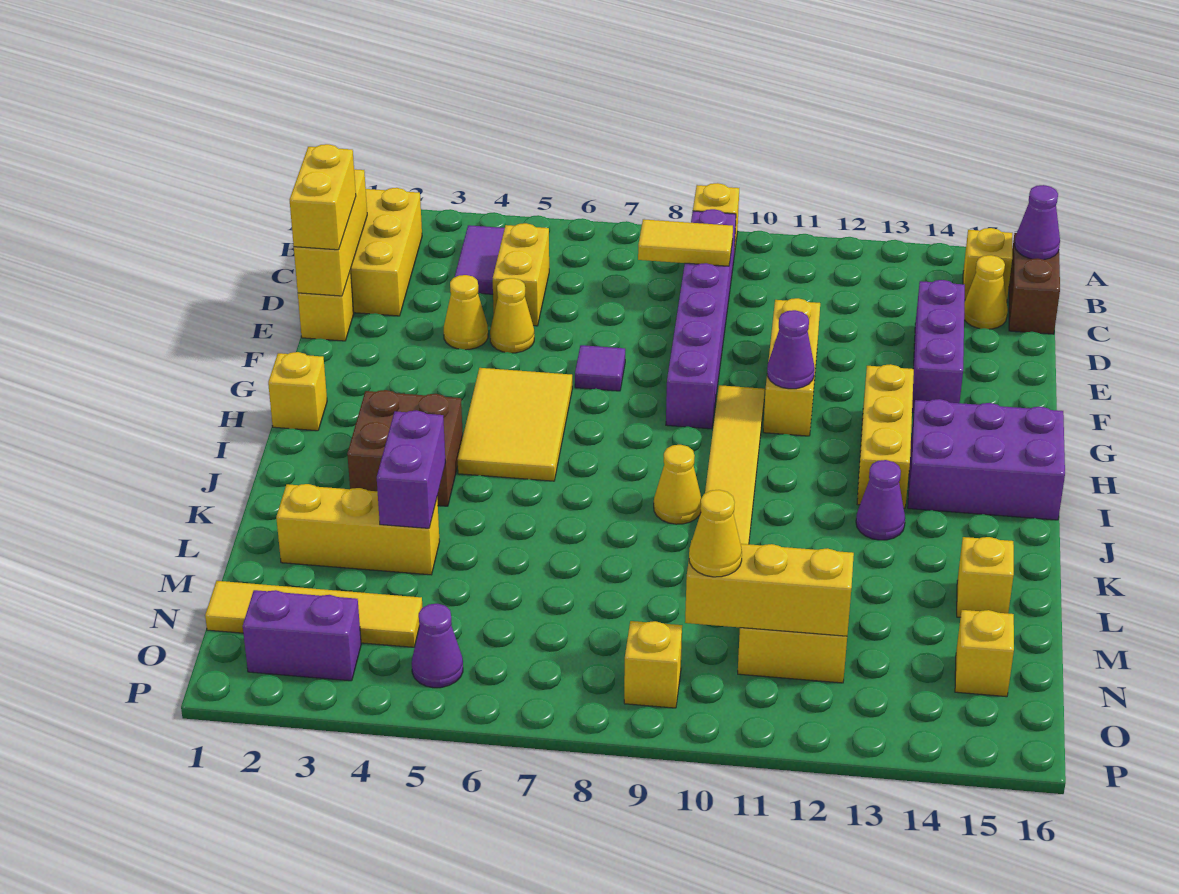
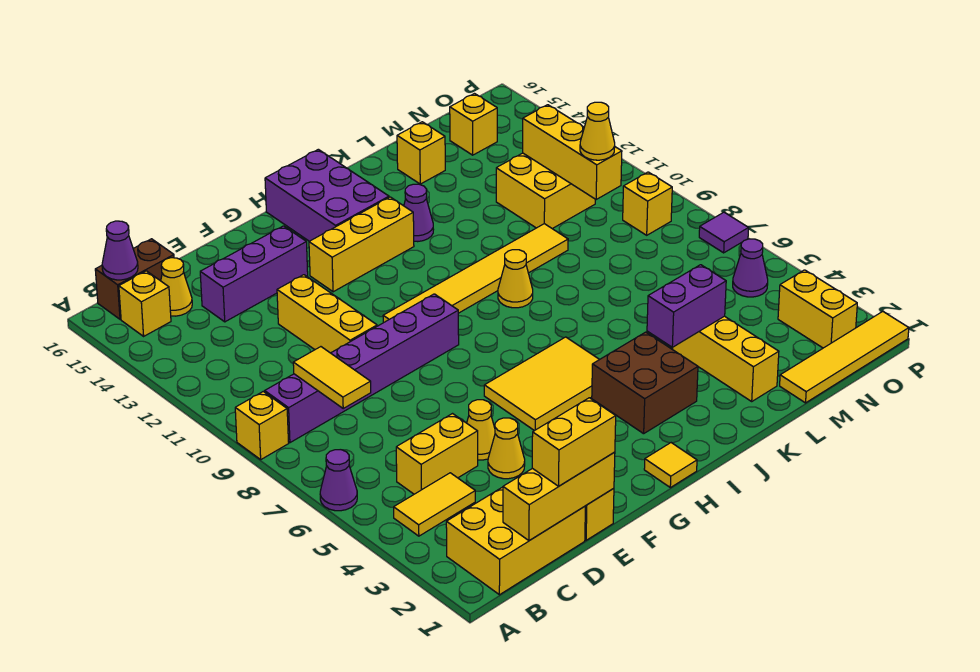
purple 1x2 tile [455,225,505,294] -> yellow 1x2 tile [394,473,475,536]
yellow 1x3 brick [763,298,820,436] -> yellow 1x3 brick turned to [277,275,377,353]
purple 1x1 tile [575,345,625,391] -> purple 1x1 tile moved to [699,212,749,253]
purple 1x1 cone [767,310,815,389] -> purple 1x1 cone moved to [320,450,357,511]
yellow 1x1 brick [268,352,327,431] -> yellow 1x1 tile [644,443,697,488]
yellow 1x4 tile [205,581,423,647] -> yellow 1x4 tile turned to [780,312,909,403]
purple 1x2 brick [243,590,361,681] -> yellow 1x2 brick [778,270,857,348]

